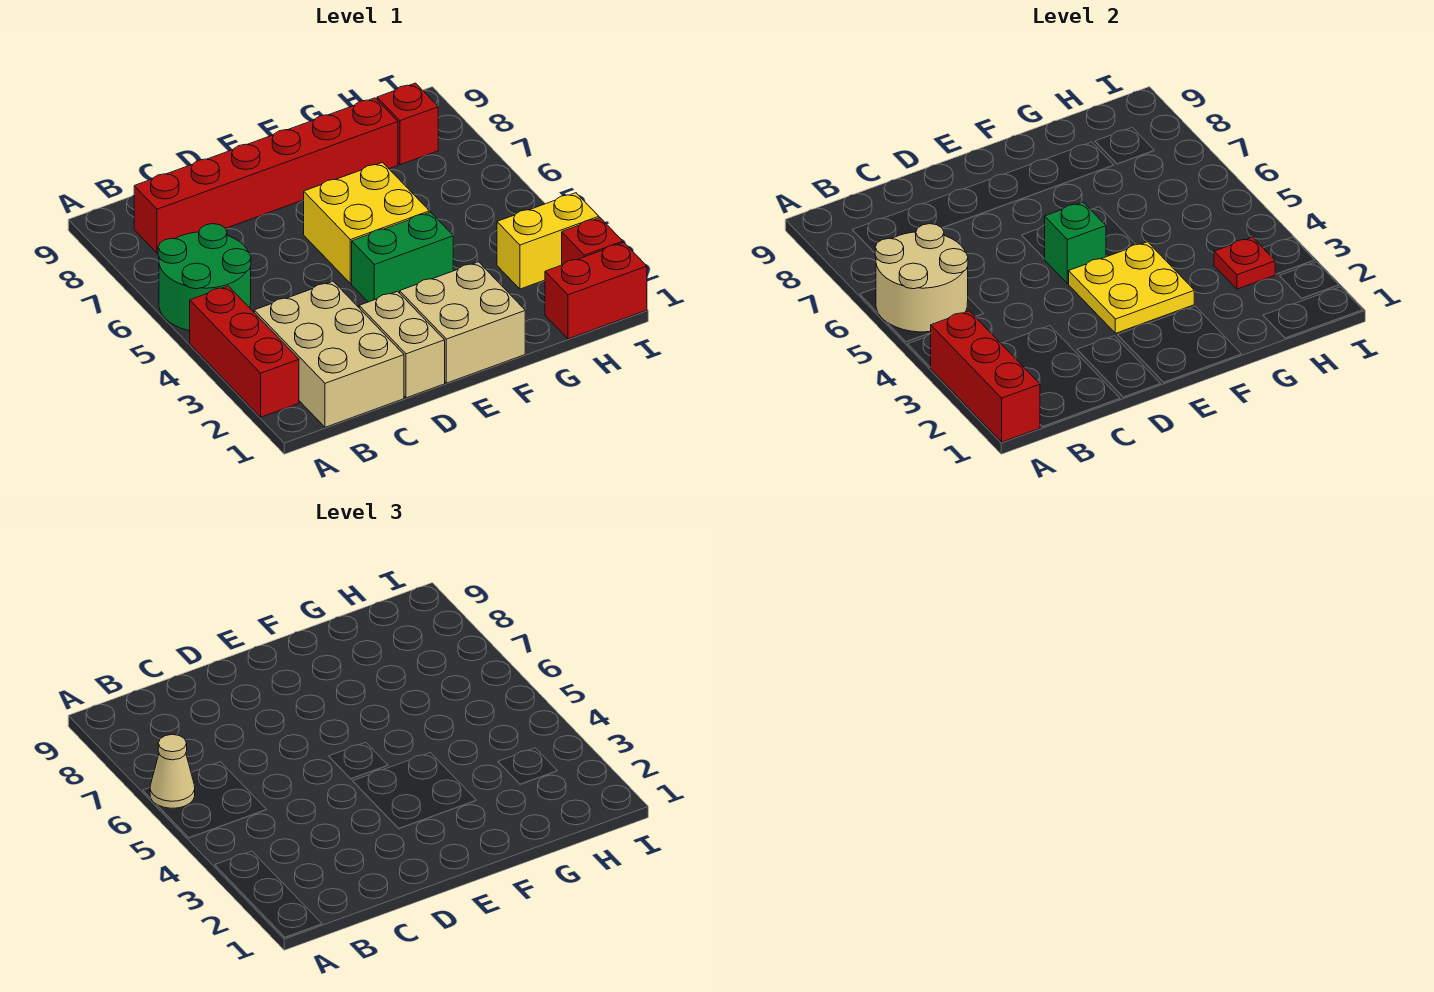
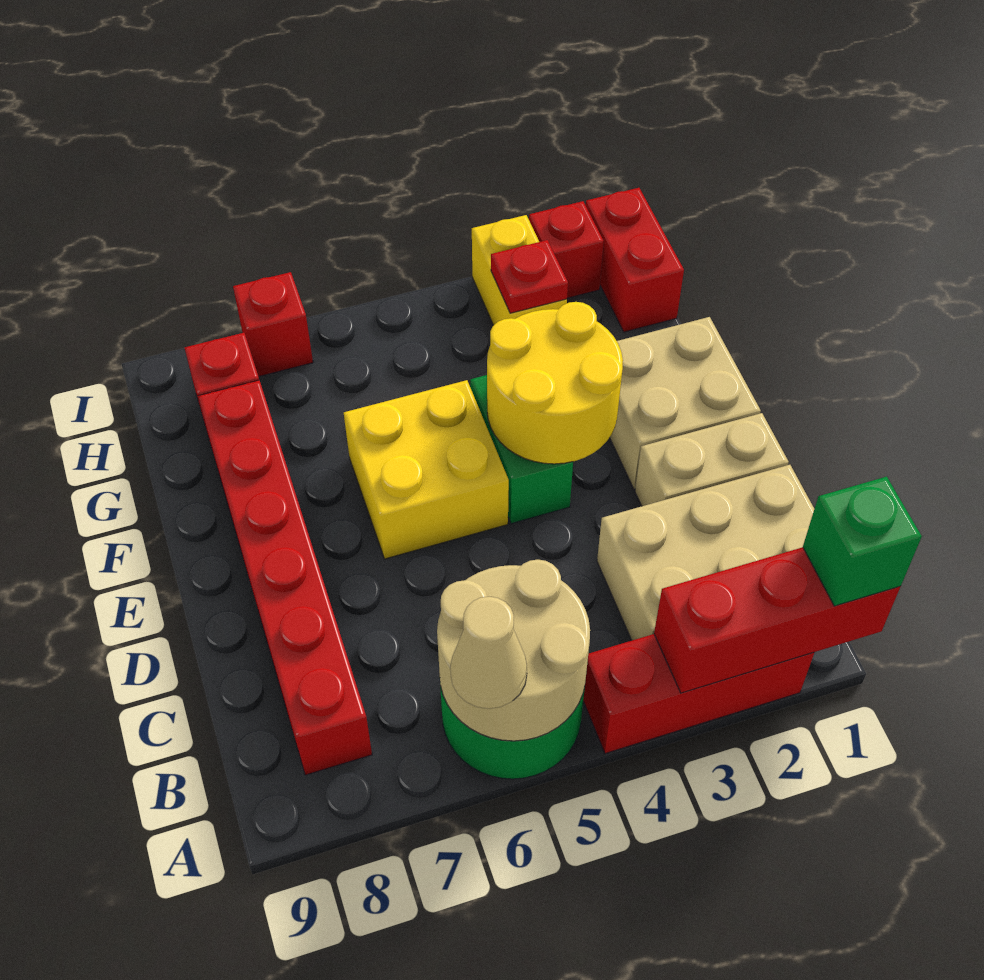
yellow 2x2 plate [1069,242,1194,333] -> yellow 2x2 round brick [487,302,623,464]
green 1x1 brick [1045,202,1106,284] -> green 1x1 brick moved to [803,477,922,606]
none -> red 1x1 brick [233,272,313,377]

